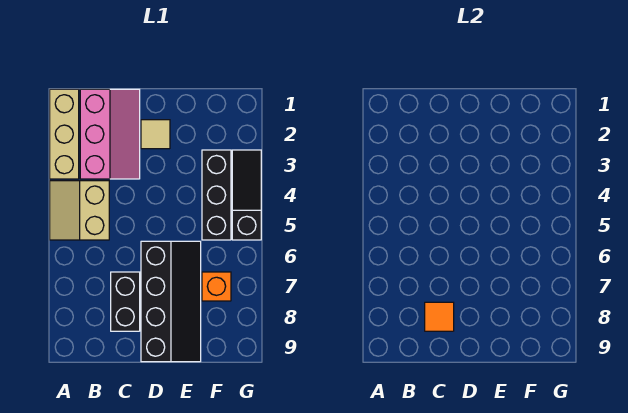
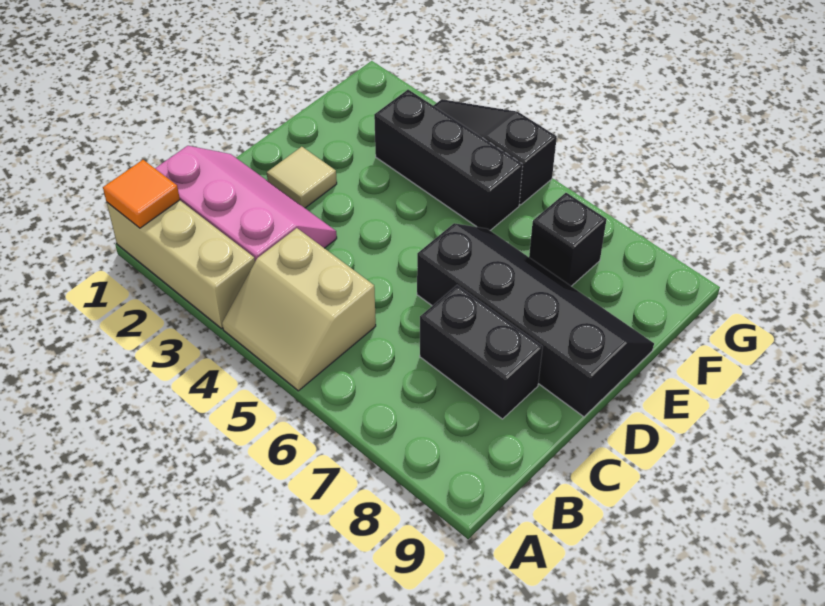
orange 1x1 tile [425,302,454,331] -> orange 1x1 tile moved to [103,160,180,228]
orange 1x1 brick [202,272,231,301] -> black 1x1 brick [529,193,607,286]

